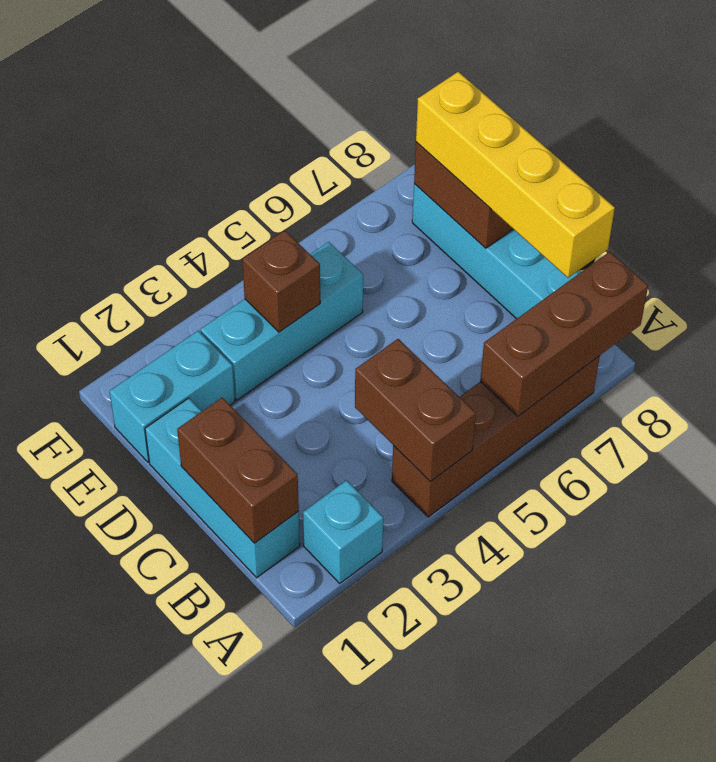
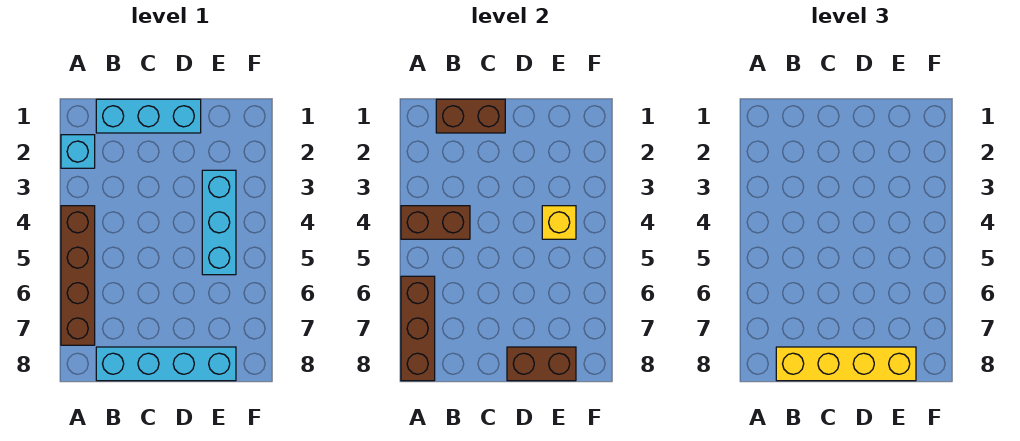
cyan 1x2 brick [109,331,235,462] -> none
brown 1x1 brick [242,230,320,332] -> yellow 1x1 brick [542,206,576,239]

